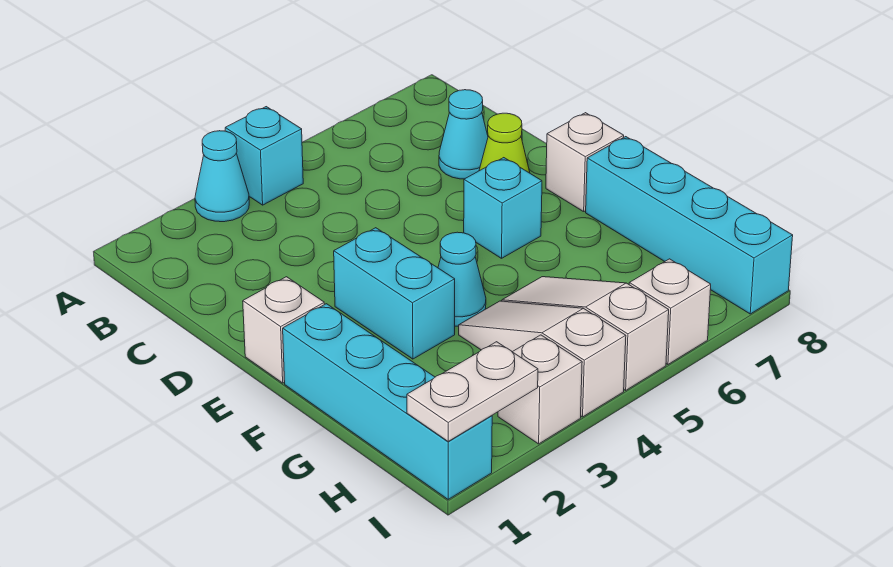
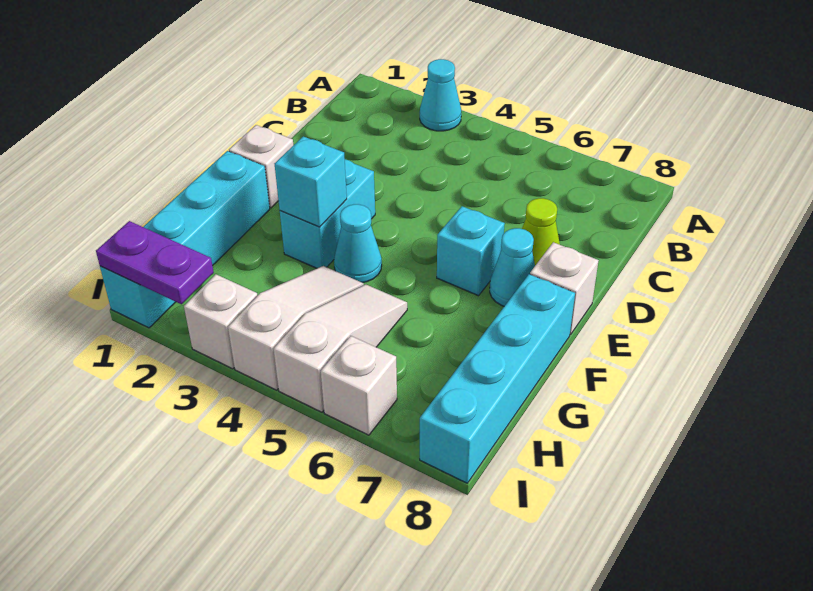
cyan 1x1 brick [225,107,303,205] -> cyan 1x1 brick moved to [275,136,347,227]
cyan 1x1 cone [439,90,488,179] -> cyan 1x1 cone moved to [490,228,535,306]
white 1x2 plate [407,342,538,441] -> purple 1x2 plate [96,221,214,304]

